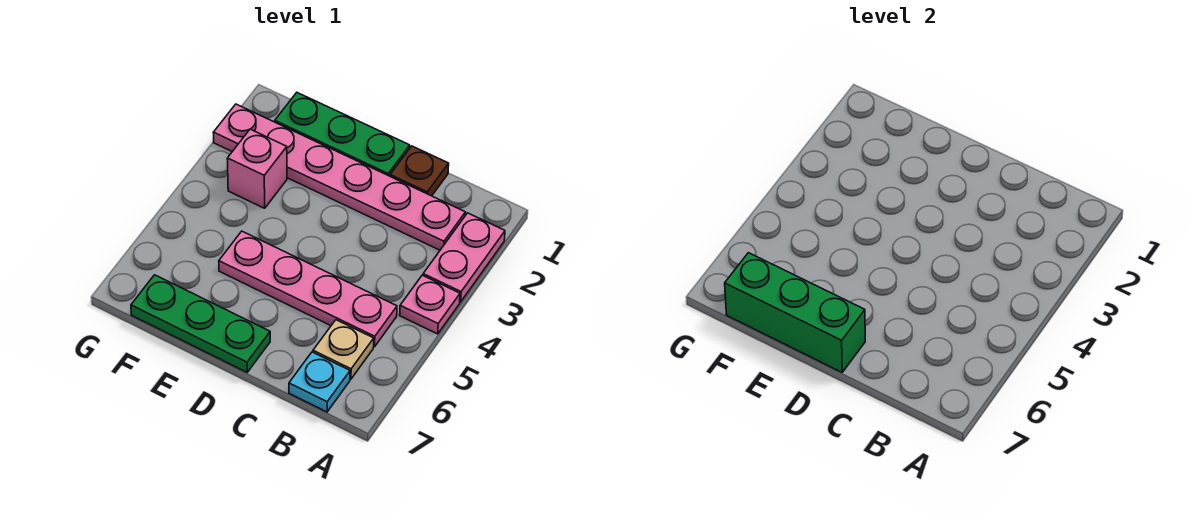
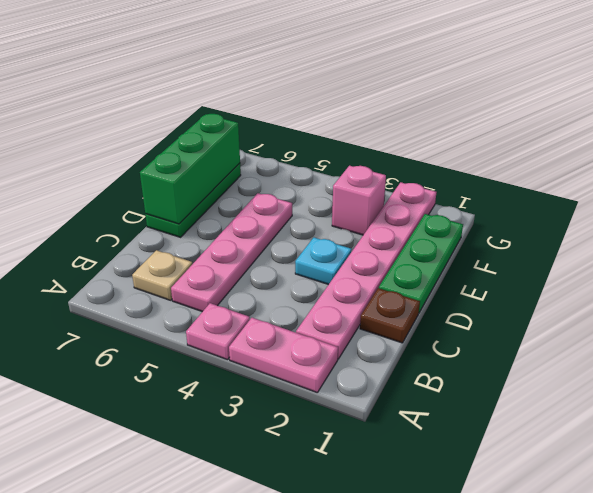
cyan 1x1 plate [289,352,350,412] -> cyan 1x1 plate moved to [295,238,351,285]

